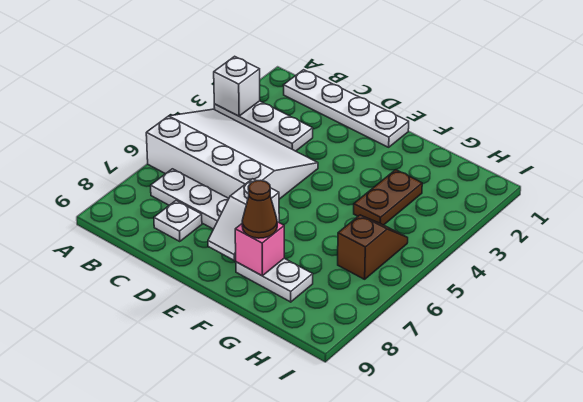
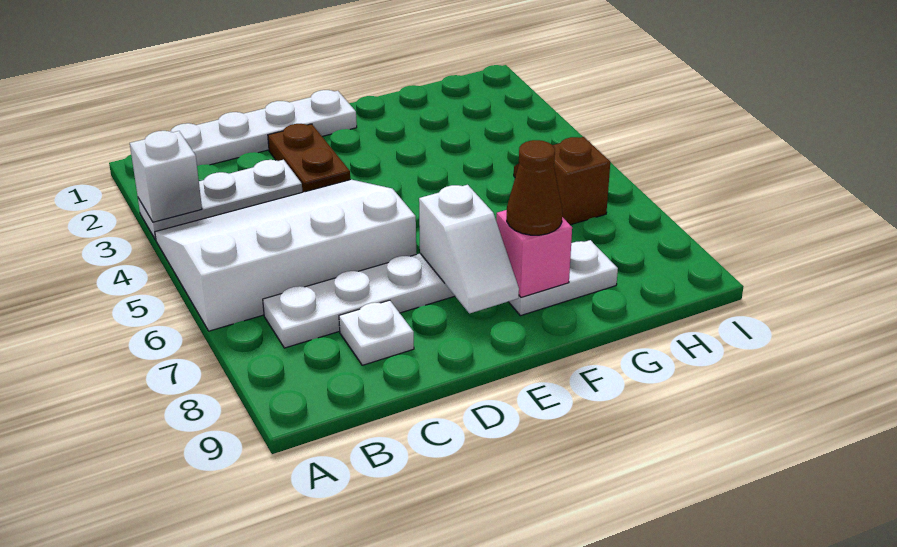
brown 1x2 plate [354,170,422,225] -> brown 1x2 plate moved to [268,124,350,192]

